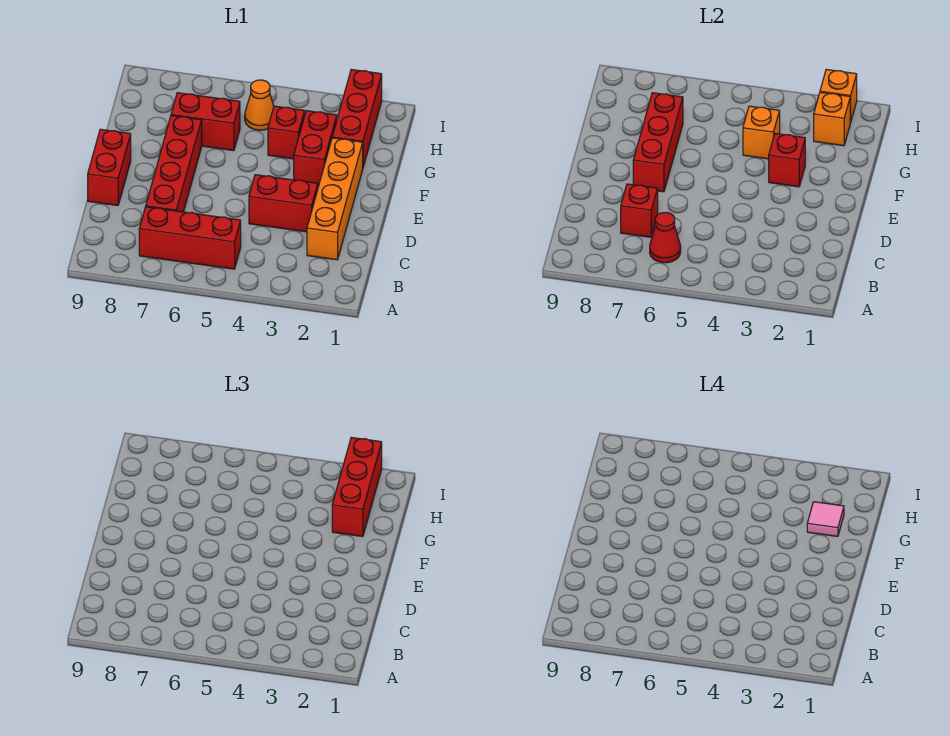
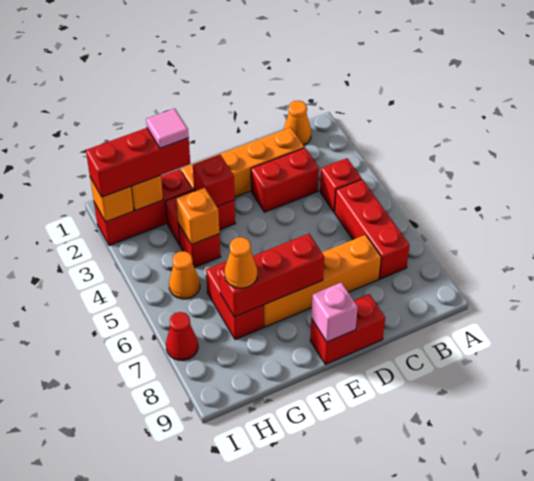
none -> orange 1x1 cone [283,101,311,145]
red 1x1 cone [650,212,681,263] -> red 1x1 cone moved to [166,312,198,360]
red 1x4 brick [146,116,202,212] -> orange 1x4 brick [263,235,381,327]
red 1x1 brick [621,184,658,237] -> red 1x1 brick moved to [320,158,362,212]
red 1x2 brick [249,175,318,232] -> red 1x2 brick turned to [251,148,319,212]
none -> pink 1x1 brick [311,282,358,342]
none -> orange 1x1 cone [225,237,257,288]

